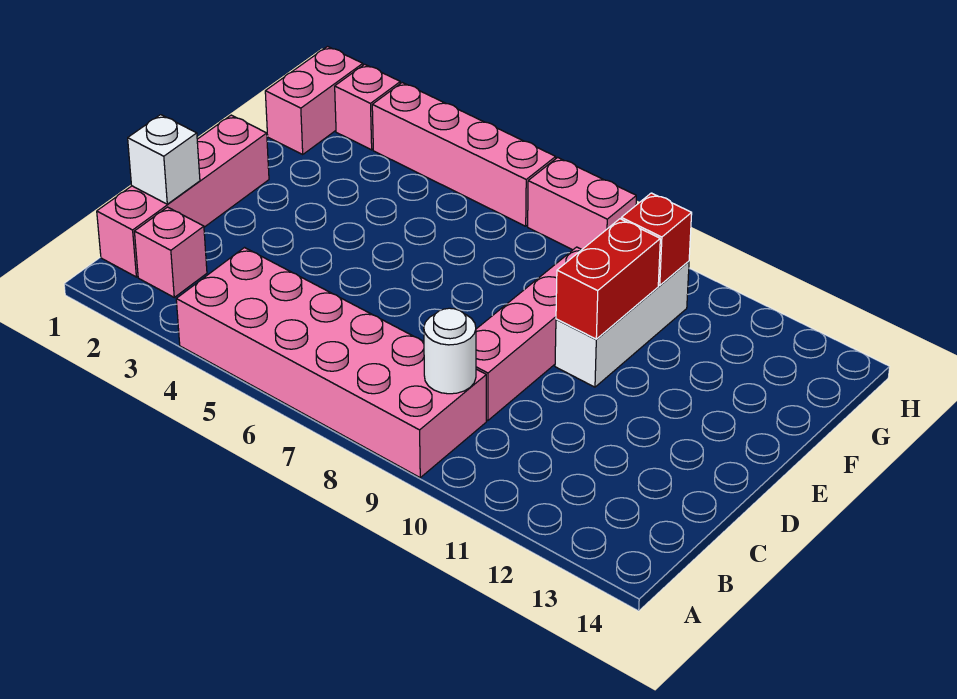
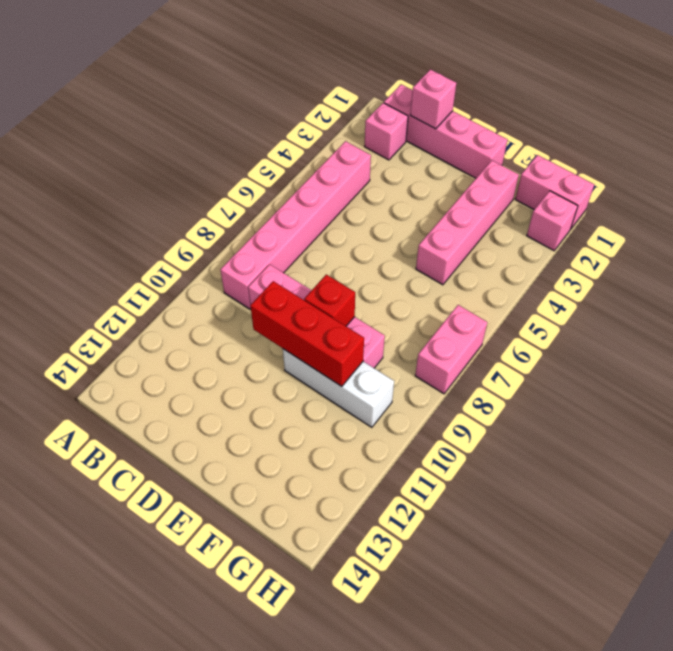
pink 2x6 brick [176,248,486,478] -> pink 1x6 brick [220,141,371,309]
white 1x1 round brick [424,308,476,394] -> none
white 1x1 brick [128,115,200,204] -> pink 1x1 brick [410,69,456,129]
red 1x2 brick [556,219,660,339] -> red 1x3 brick [250,281,364,386]
red 1x1 brick [621,193,692,285] -> red 1x1 brick moved to [304,275,355,326]
pink 1x4 brick [372,83,556,226] -> pink 1x4 brick moved to [416,160,519,285]

